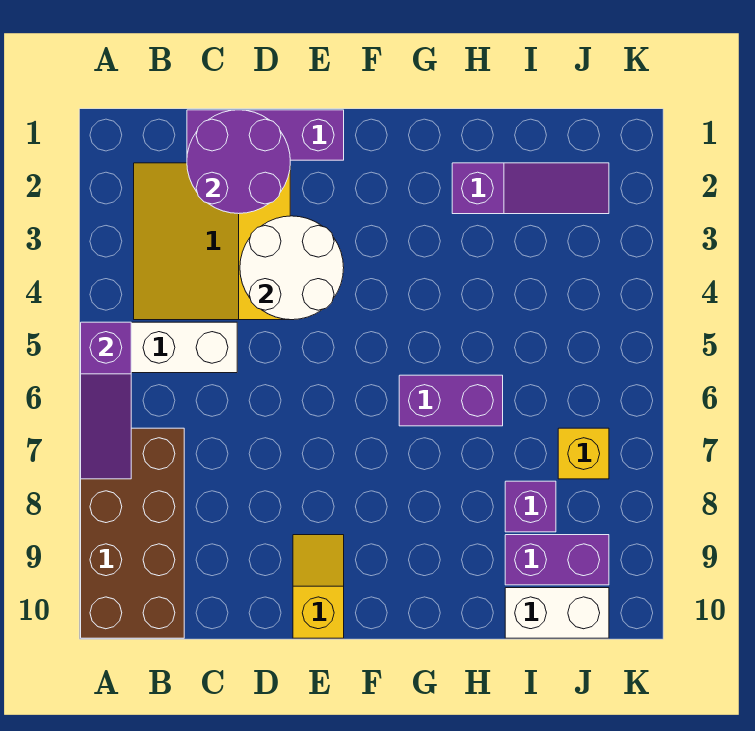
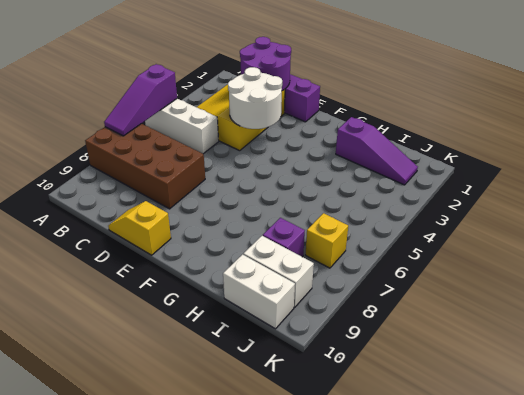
brown 2x4 brick [81,428,184,638] -> brown 2x4 brick turned to [85,124,205,209]
yellow 1x2 slope [293,535,344,638] -> yellow 1x2 slope turned to [108,201,171,255]
purple 1x2 brick [399,375,503,426] -> none
purple 1x2 brick [505,535,609,585] -> white 1x2 brick [243,236,314,307]

